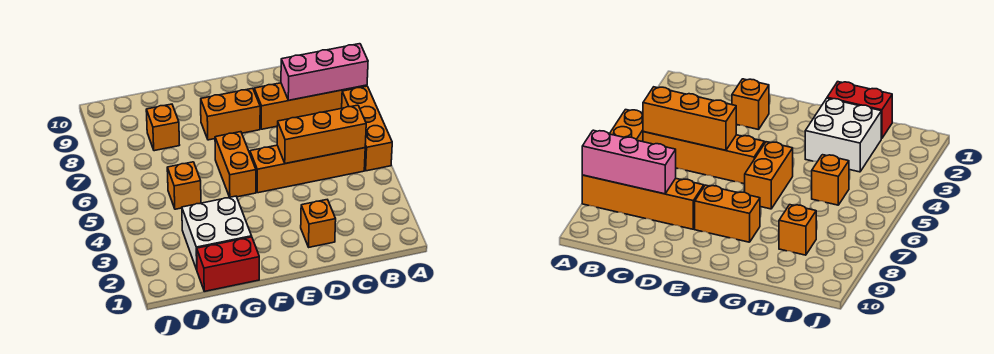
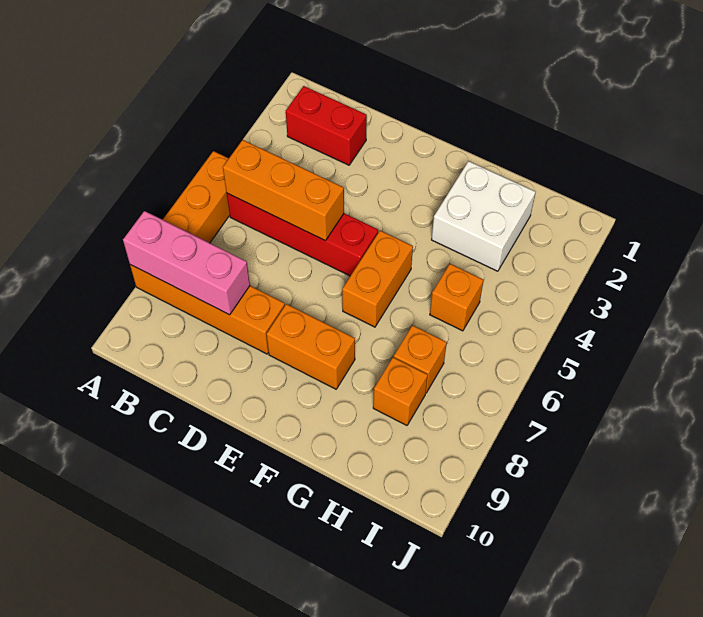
orange 1x4 brick [250,145,365,193] -> red 1x4 brick [227,193,378,276]
orange 1x1 brick [301,200,336,247] -> orange 1x1 brick moved to [394,325,447,393]
red 1x2 brick [197,237,259,291] -> red 1x2 brick moved to [286,86,367,165]

